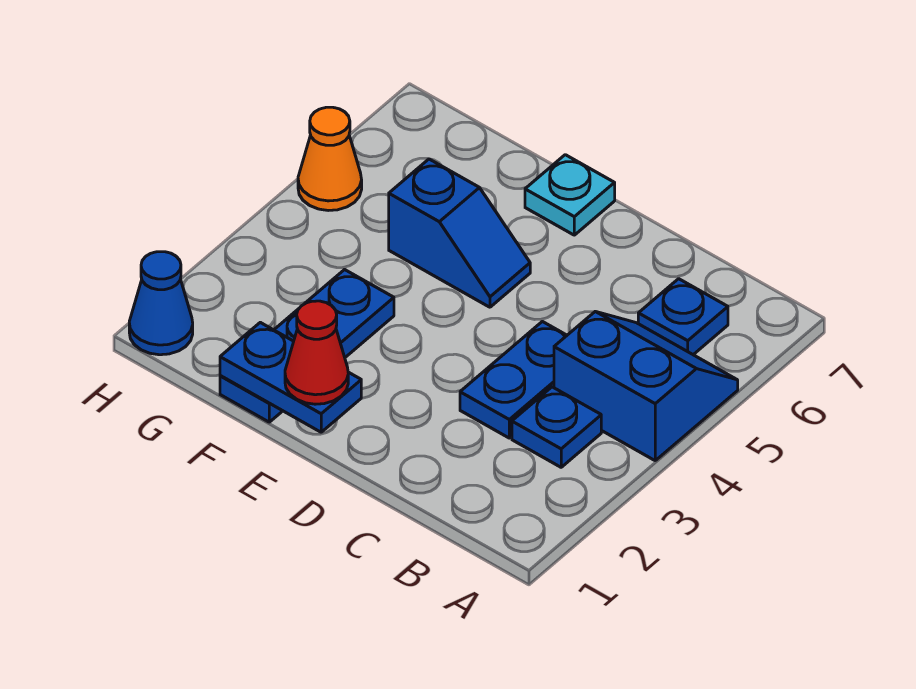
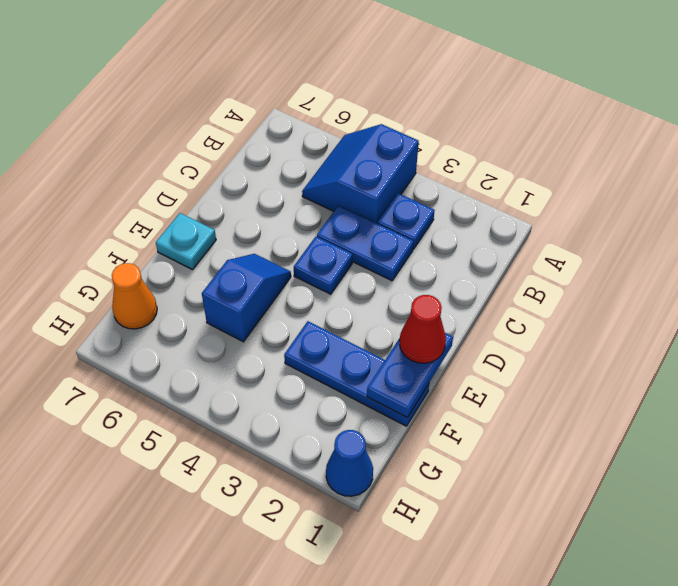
blue 1x1 plate [638,279,728,355] -> blue 1x1 plate moved to [294,237,353,294]
orange 1x1 cone [298,107,362,211] -> orange 1x1 cone moved to [112,263,157,329]

